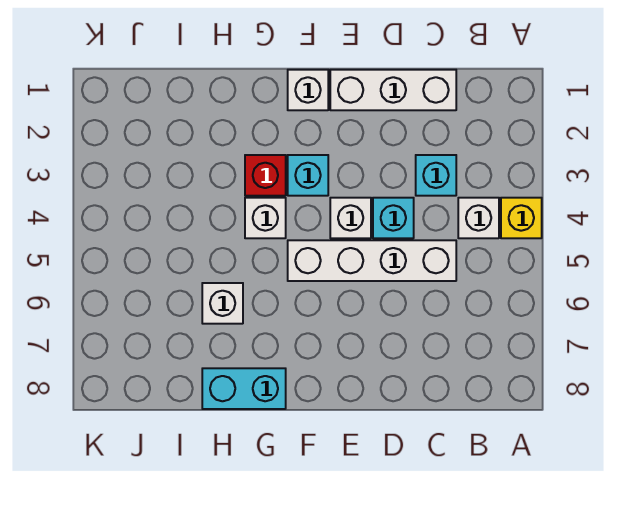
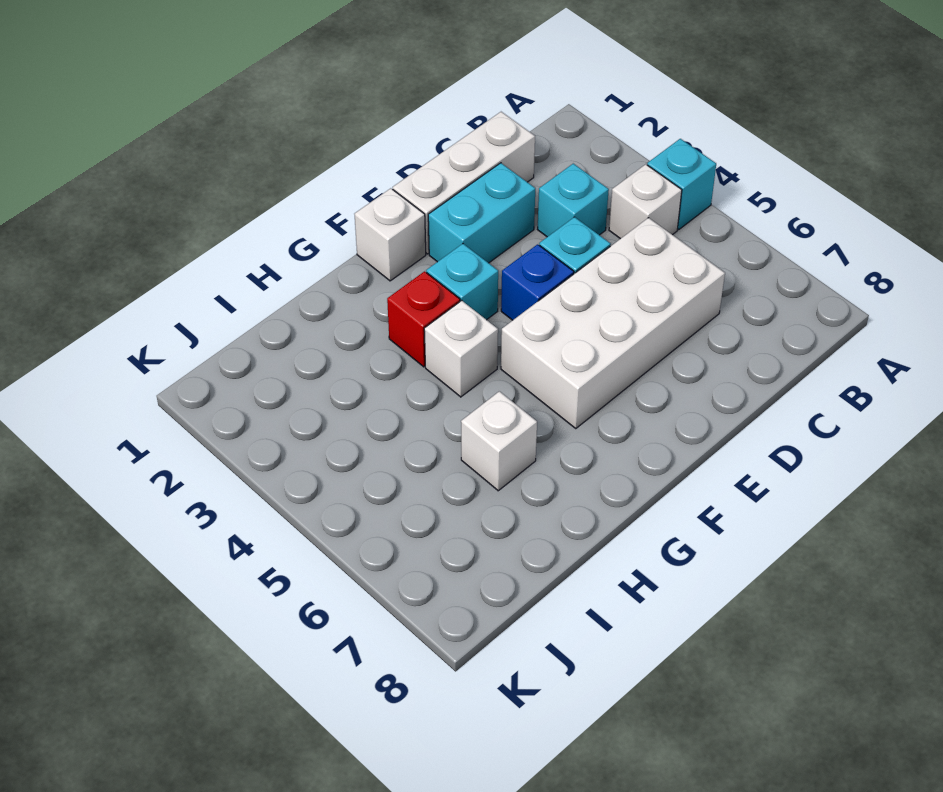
yellow 1x1 brick [501,198,542,238] -> cyan 1x1 brick [647,139,716,230]
white 1x4 brick [288,240,456,281] -> white 2x4 brick [501,218,725,428]
white 1x1 brick [330,198,371,238] -> blue 1x1 brick [501,244,574,320]
cyan 1x2 brick [202,368,286,409] -> cyan 1x2 brick moved to [428,163,535,263]

